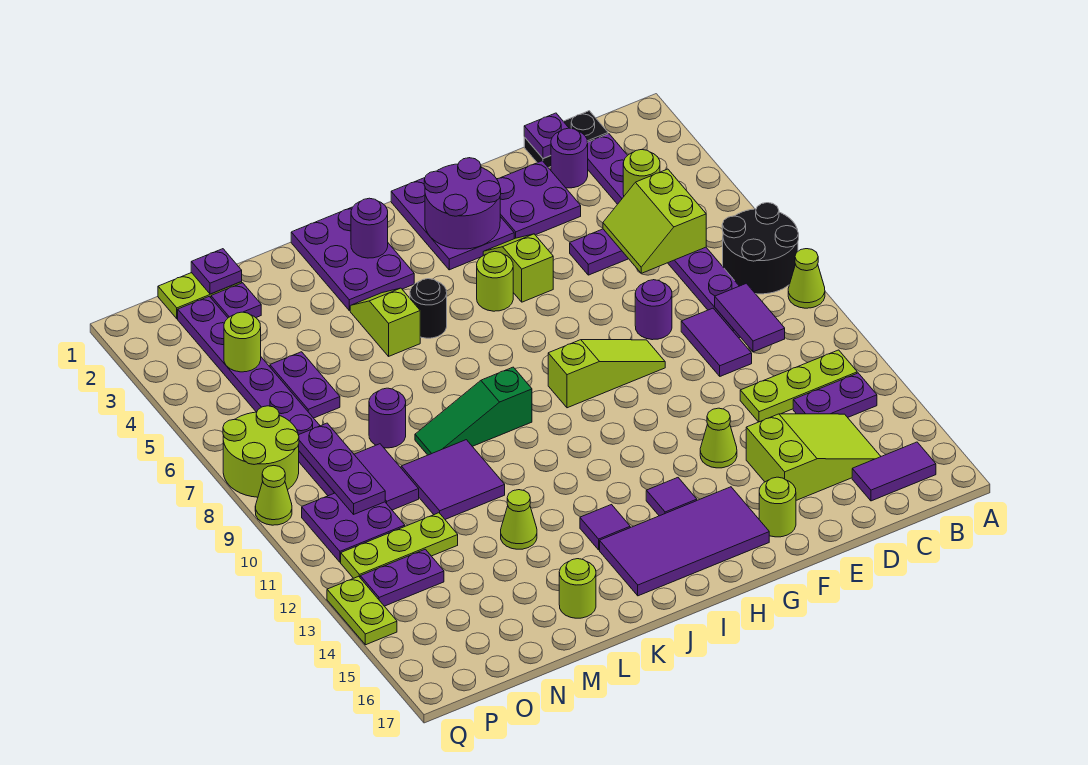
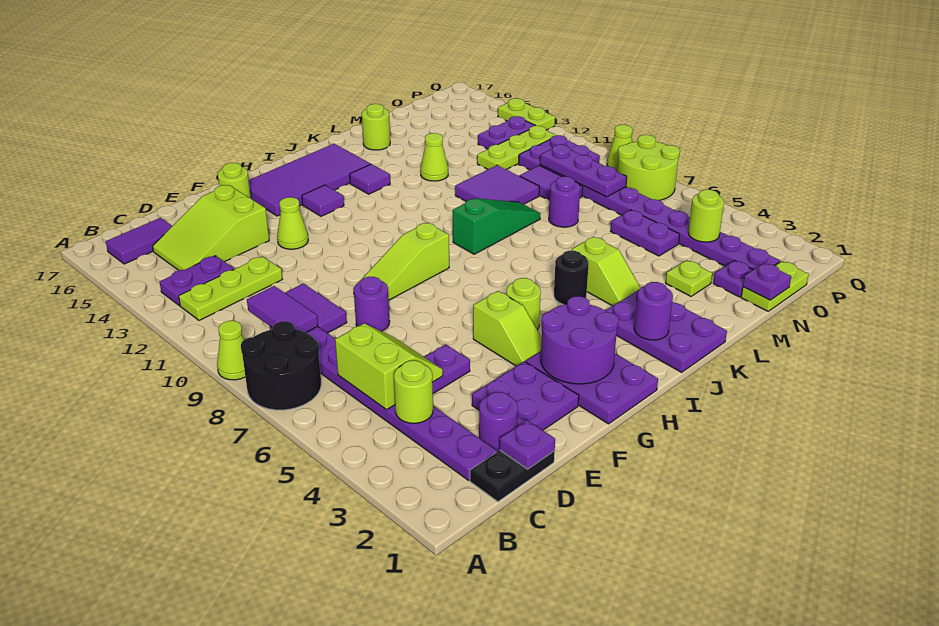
none -> lime 1x1 plate [665,260,712,296]

